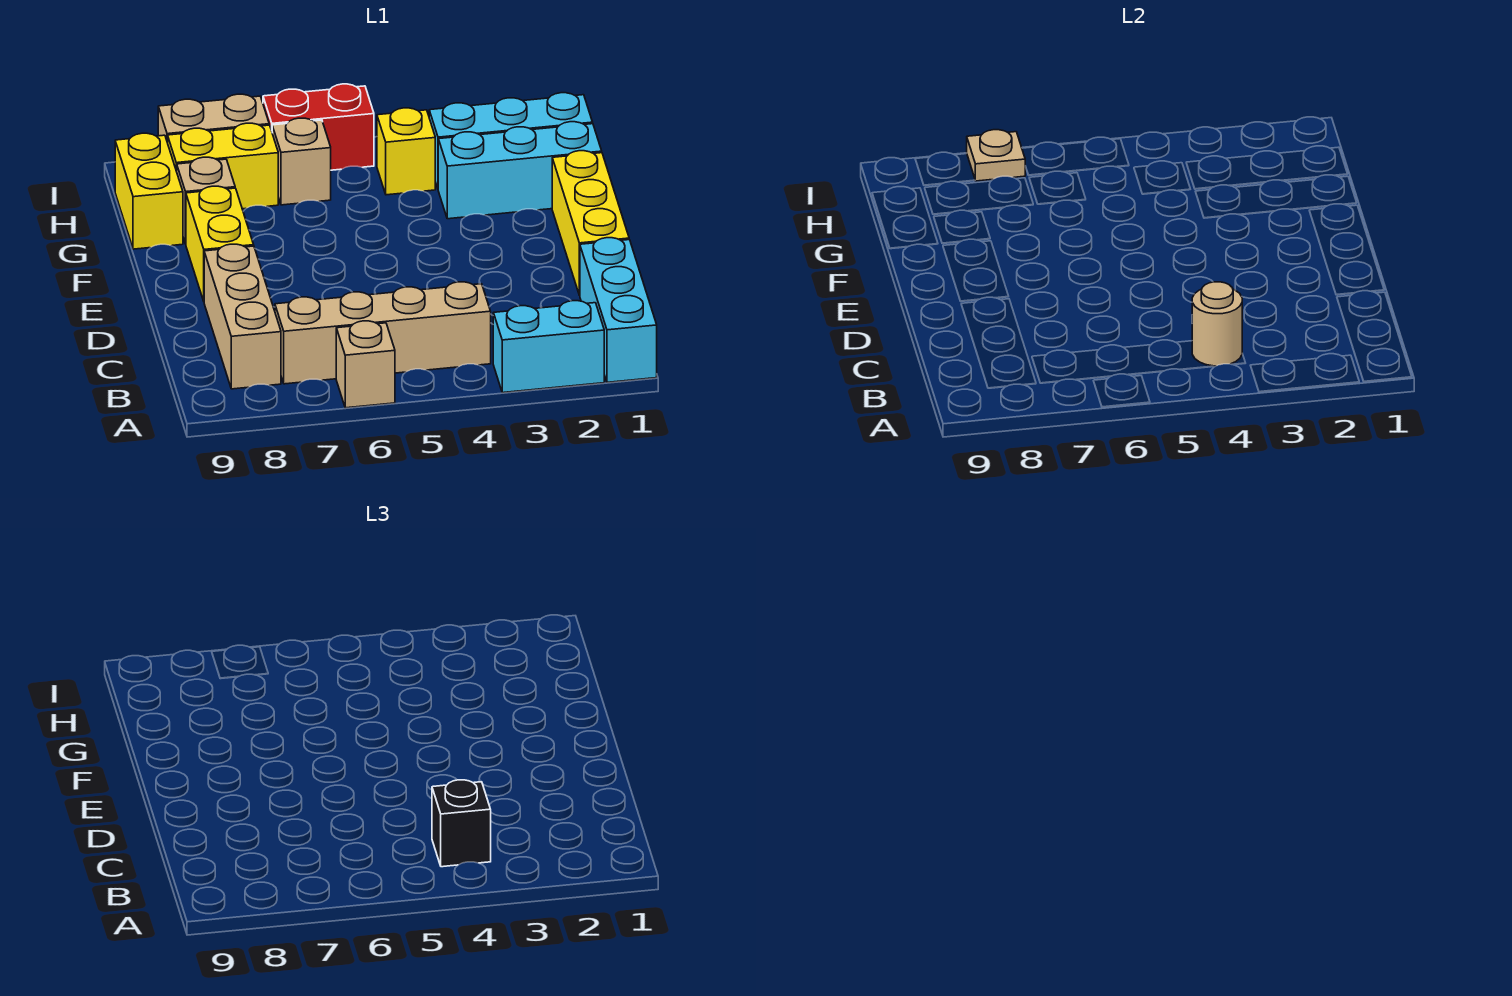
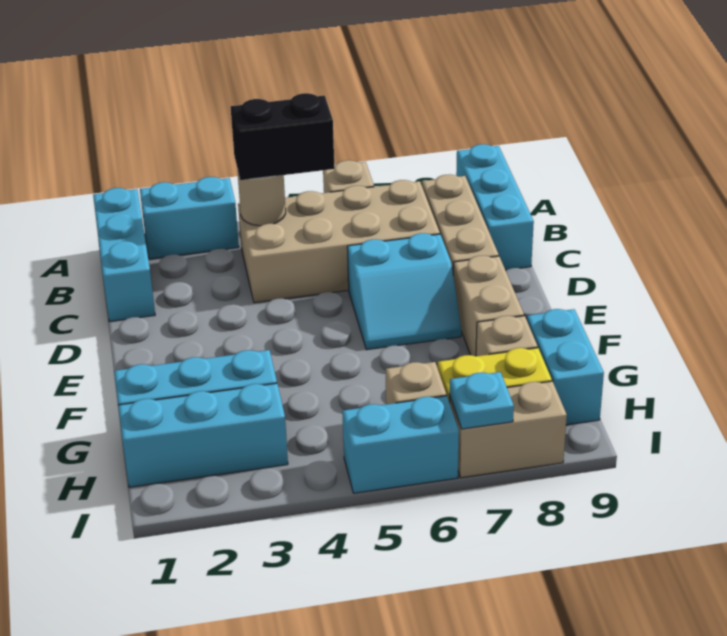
none -> cyan 1x3 brick [456,144,534,270]
tan 1x4 brick [275,282,491,384] -> tan 2x4 brick [238,180,440,303]
black 1x1 brick [432,780,491,867] -> black 1x2 brick [231,93,335,180]
yellow 1x3 brick [552,151,629,295] -> none
none -> cyan 2x2 slope [347,233,461,350]
yellow 1x2 brick [186,186,254,301] -> tan 1x2 brick [453,256,524,356]
yellow 1x2 brick [115,133,183,249] -> cyan 1x2 brick [527,309,604,425]
yellow 1x1 brick [377,108,435,195] -> none
red 1x2 brick [263,84,374,170] -> cyan 1x2 brick [342,396,459,493]
tan 1x1 plate [967,130,1025,181] -> cyan 1x1 plate [450,372,514,429]

